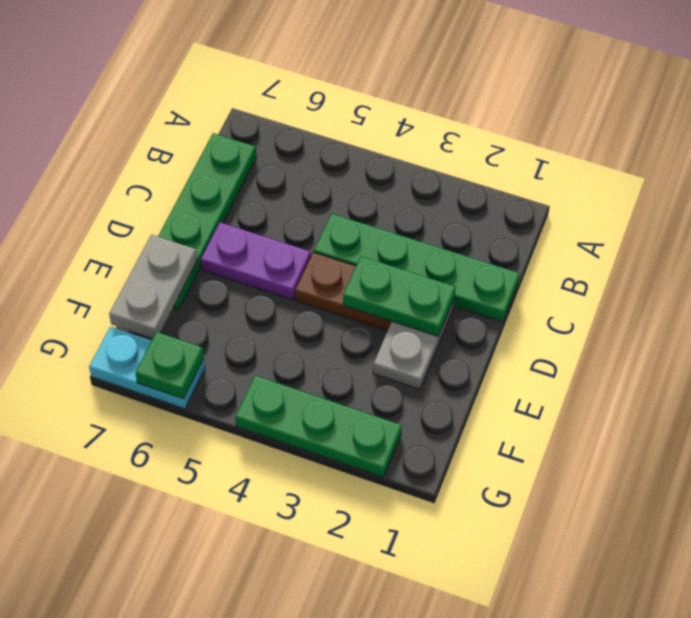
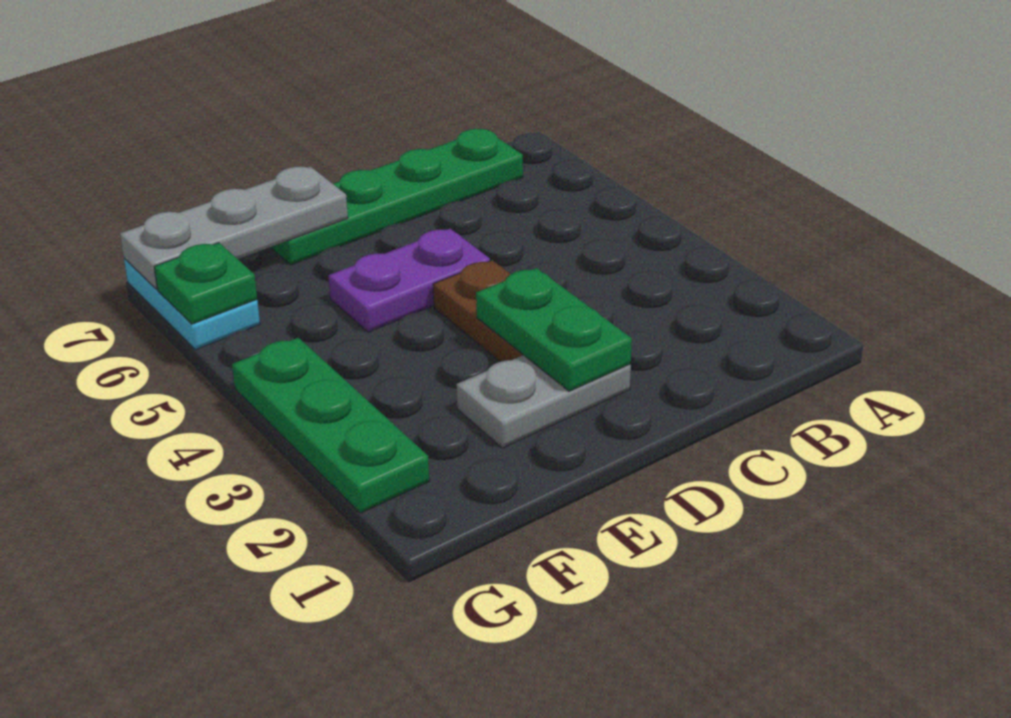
green 1x4 plate [314,213,520,322] -> none
purple 1x2 plate [201,222,311,300] -> purple 1x2 plate turned to [328,229,490,332]
grey 1x2 plate [109,235,197,338] -> grey 1x3 plate [120,167,348,289]

